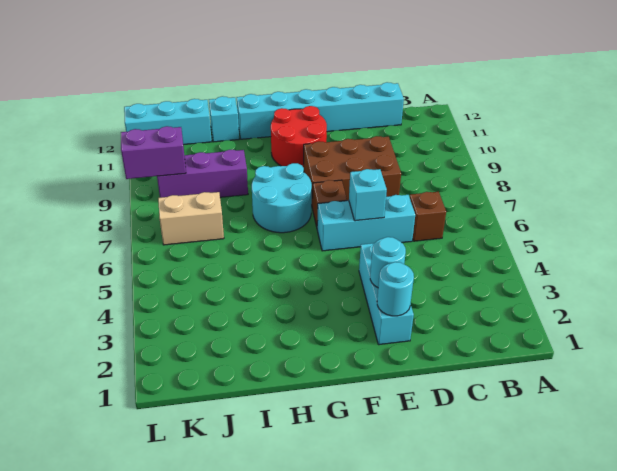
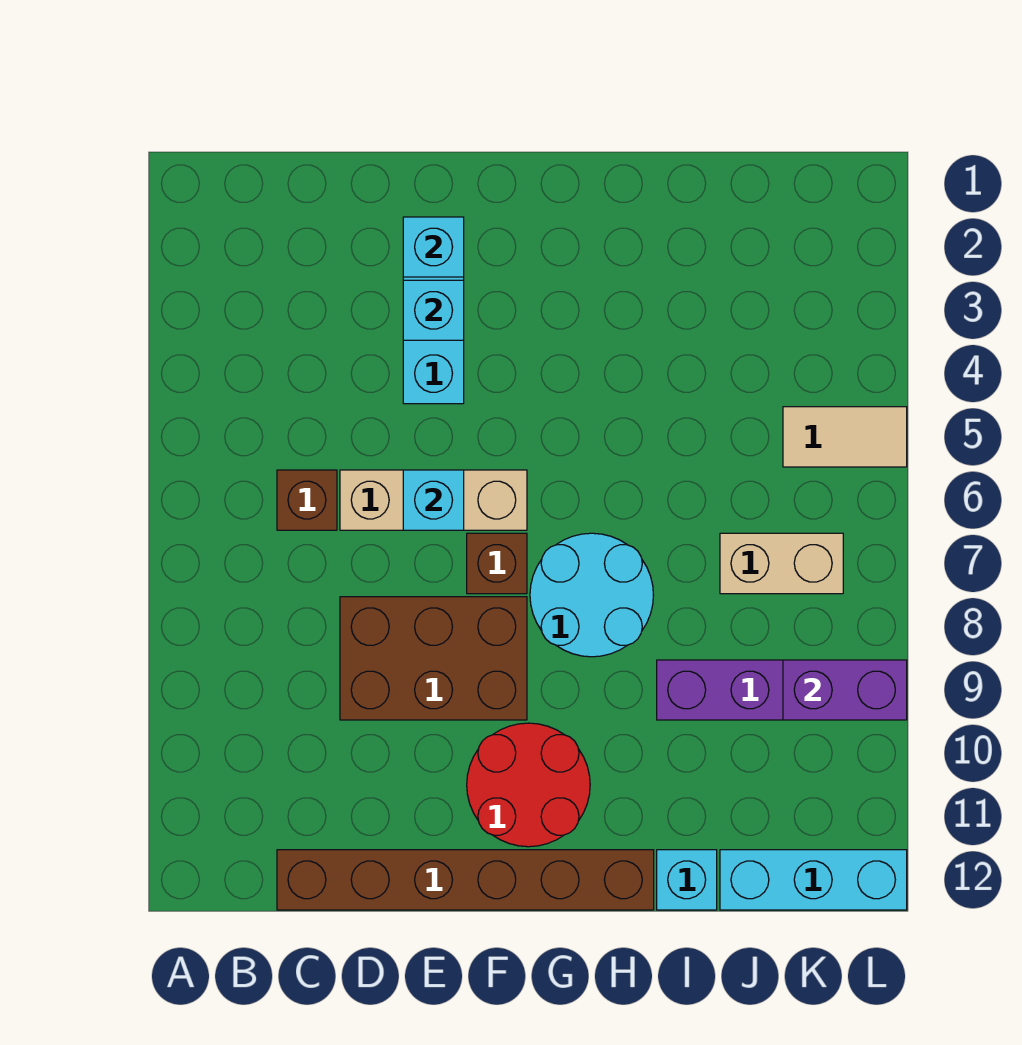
cyan 1x6 brick [237,82,404,139] -> brown 1x6 brick [277,850,654,910]
cyan 1x3 brick [317,195,415,251] -> tan 1x3 brick [340,470,527,530]
cyan 1x1 round brick [377,262,414,316] -> cyan 1x1 brick [403,217,464,277]
cyan 1x1 round brick [370,237,406,287] -> cyan 1x1 brick [403,280,464,340]
none -> tan 1x2 tile [783,407,907,467]

